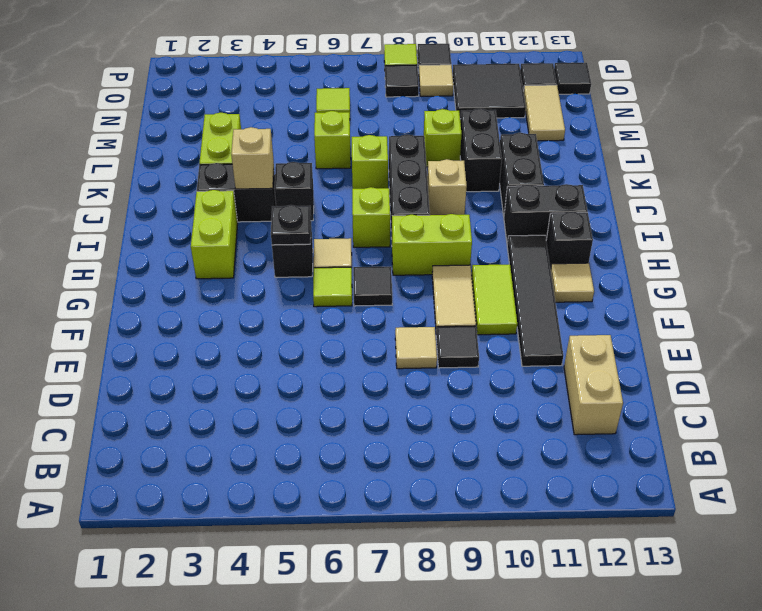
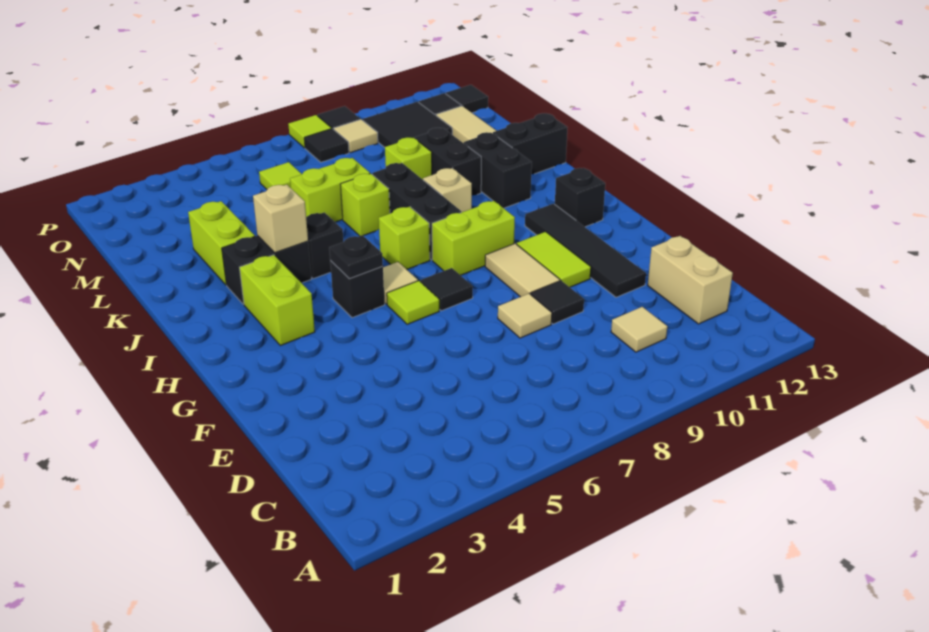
tan 1x1 tile [551,263,594,302] -> tan 1x1 tile moved to [611,307,667,352]
black 1x2 brick [504,184,588,244] -> black 1x2 brick moved to [493,113,567,175]
lime 1x1 brick [314,111,351,169] -> lime 1x2 brick [290,158,370,222]

